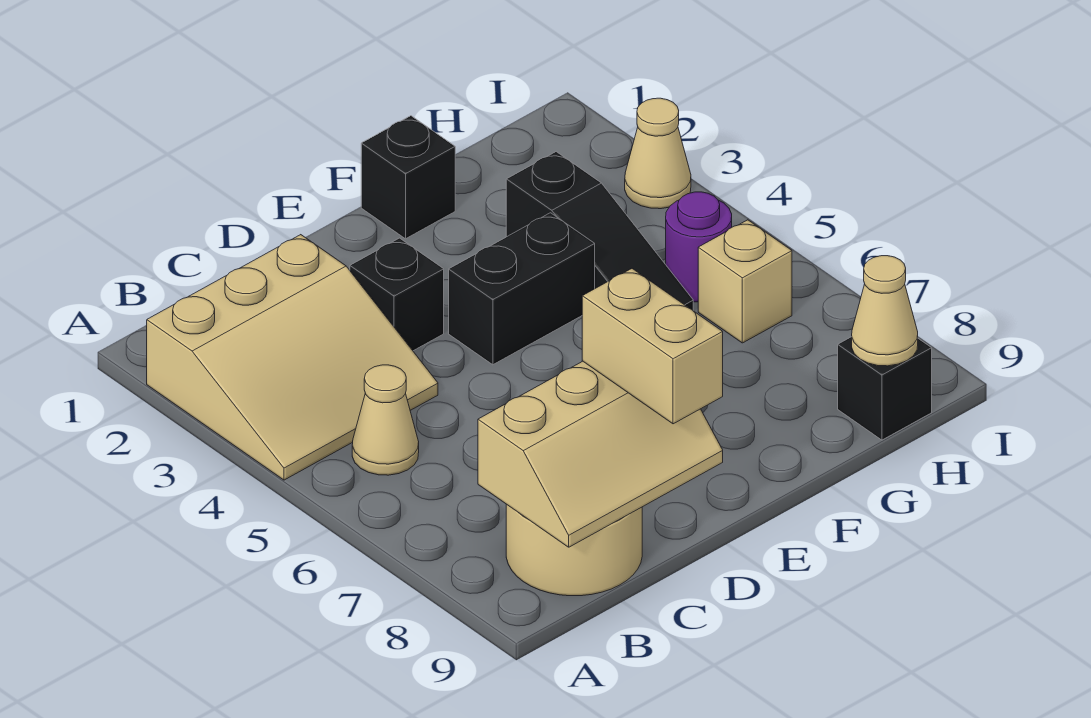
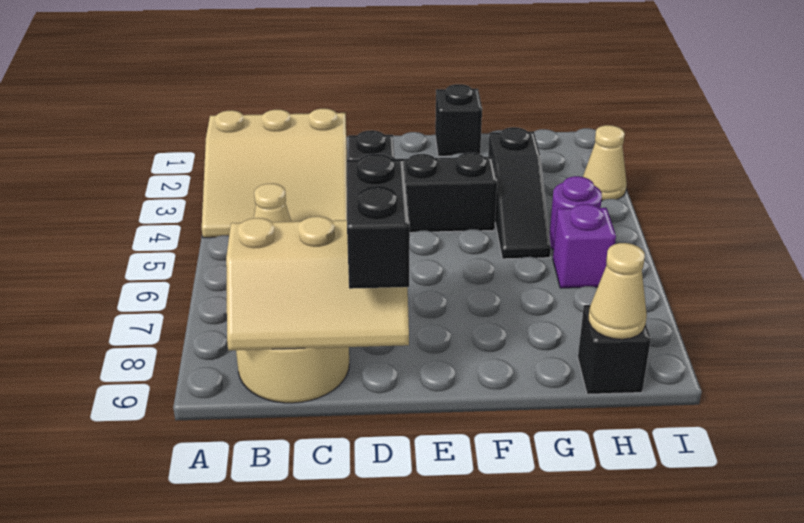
tan 1x2 brick [582,269,723,424] -> black 1x2 brick [346,154,410,289]
tan 1x1 brick [698,220,792,343] -> purple 1x1 brick [553,204,616,288]

